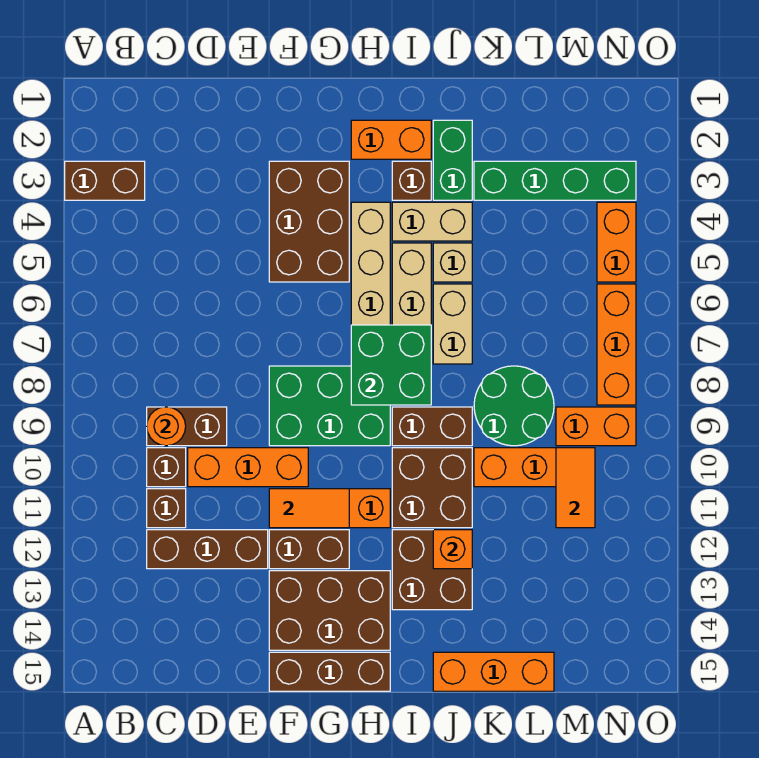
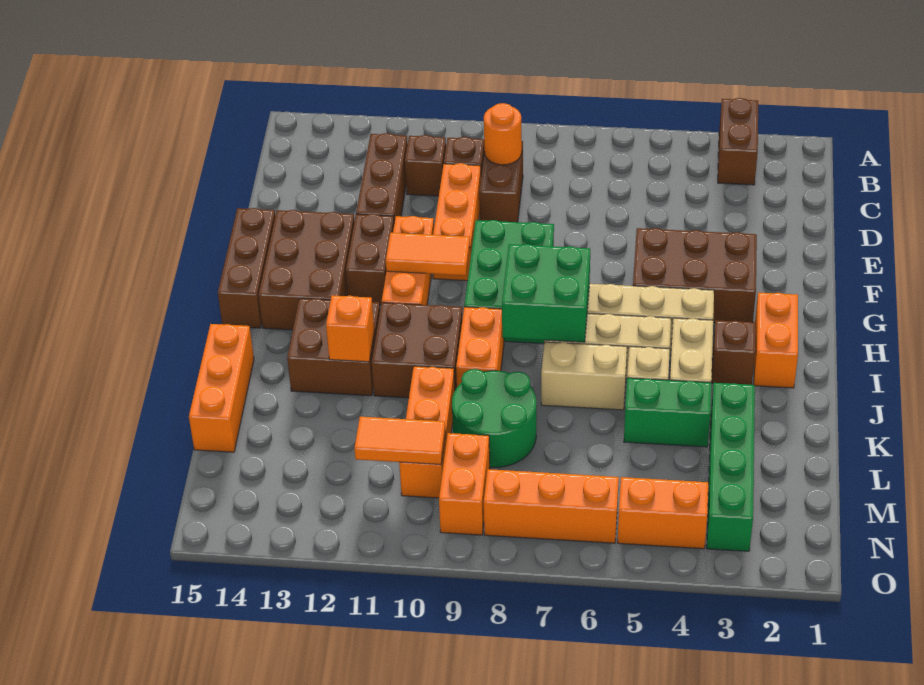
orange 1x2 tile [269,489,349,528] -> orange 1x2 tile turned to [386,233,470,275]
brown 1x2 brick [392,407,472,446] -> orange 1x2 brick [456,307,504,387]
green 1x2 brick [433,120,472,200] -> green 1x2 brick moved to [624,378,711,447]

